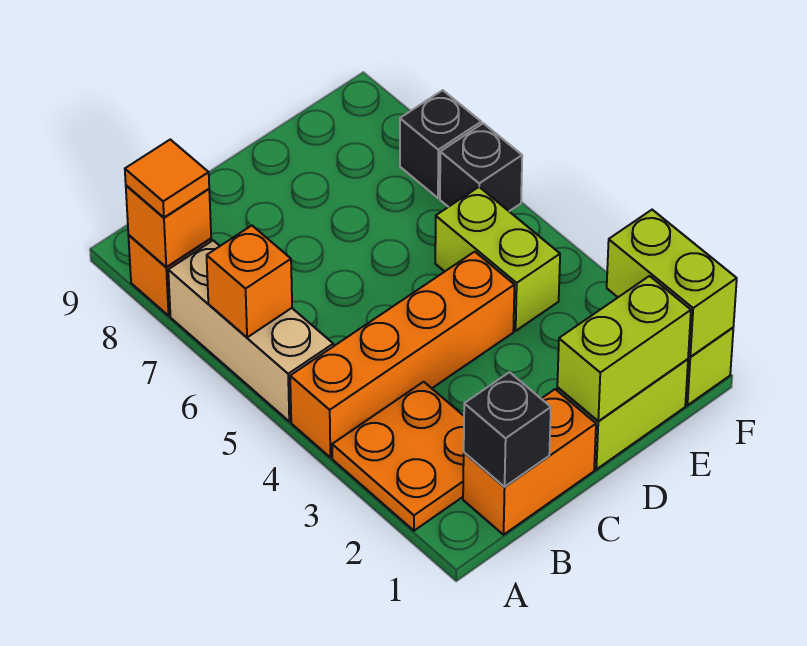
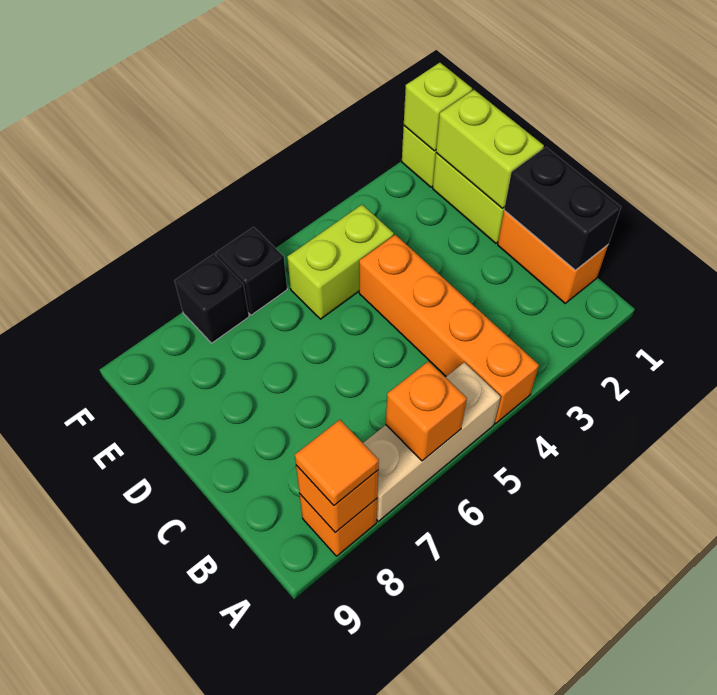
orange 2x2 plate [332,382,464,531] -> none
black 1x1 brick [464,372,551,487] -> black 1x2 brick [504,147,621,270]
lime 1x2 brick [607,210,737,357] -> lime 1x1 brick [404,63,472,151]

